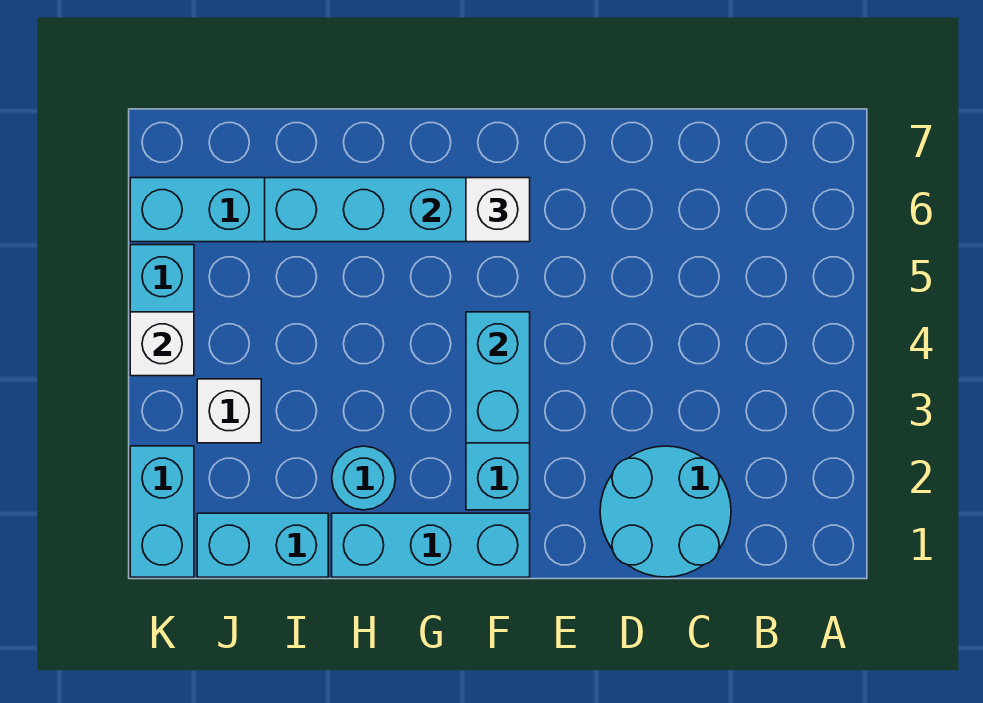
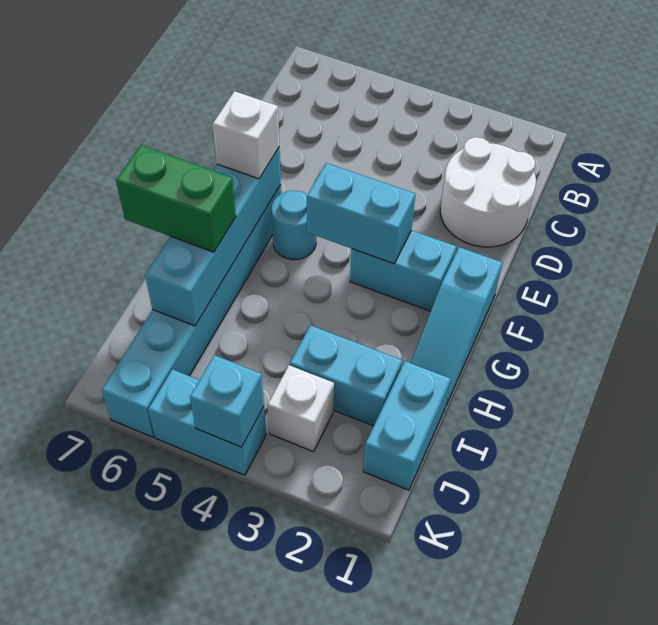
cyan 2x2 round brick [600,446,731,577] -> white 2x2 round brick [440,137,536,247]
cyan 1x3 brick [332,513,530,577] -> cyan 1x3 slope [411,247,502,405]
cyan 1x1 round brick [332,446,395,510] -> cyan 1x1 round brick moved to [271,191,316,260]
none -> green 1x2 brick [116,145,236,252]
cyan 1x2 brick [130,446,194,577] -> cyan 1x2 brick moved to [290,325,402,426]
white 1x1 brick [130,312,194,376] -> cyan 1x1 brick [190,355,264,447]

